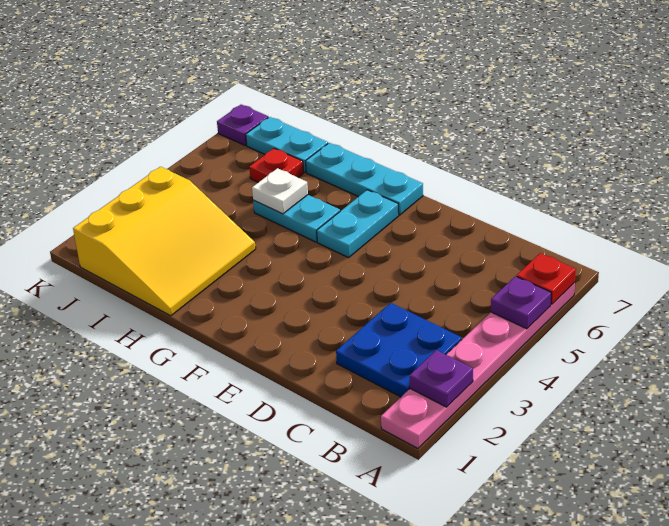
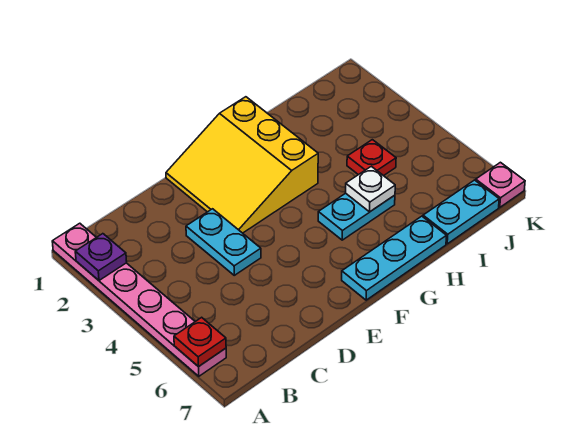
purple 1x1 plate [491,276,551,329] -> none
blue 2x2 plate [336,303,462,397] -> none
cyan 1x2 plate [317,190,399,258] -> cyan 1x2 plate moved to [186,209,261,275]
yellow 3x3 slope [73,167,256,316] -> yellow 3x3 slope moved to [166,97,318,233]
red 1x1 plate [249,148,304,182] -> red 1x1 plate moved to [347,140,396,176]
purple 1x1 plate [217,105,268,145] -> pink 1x1 plate [476,162,525,207]

